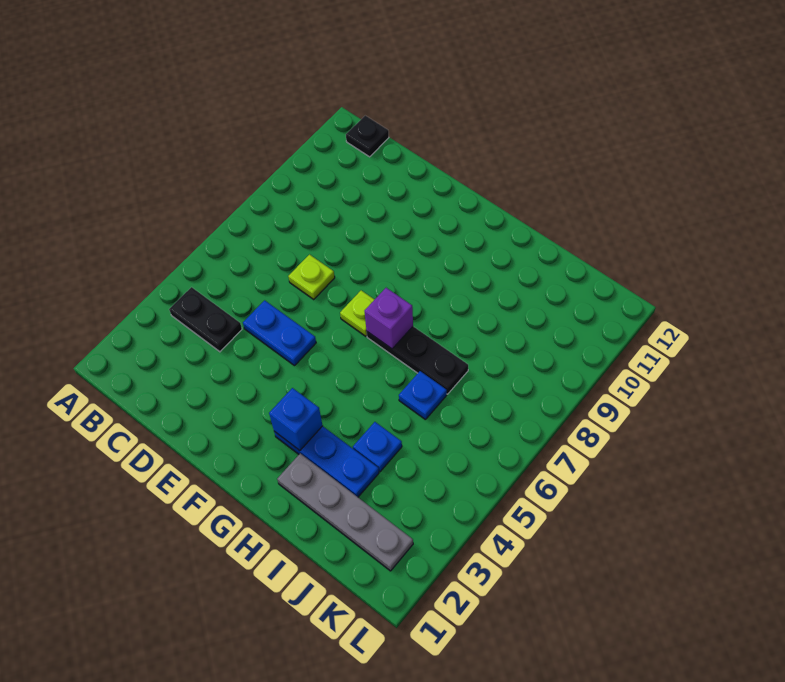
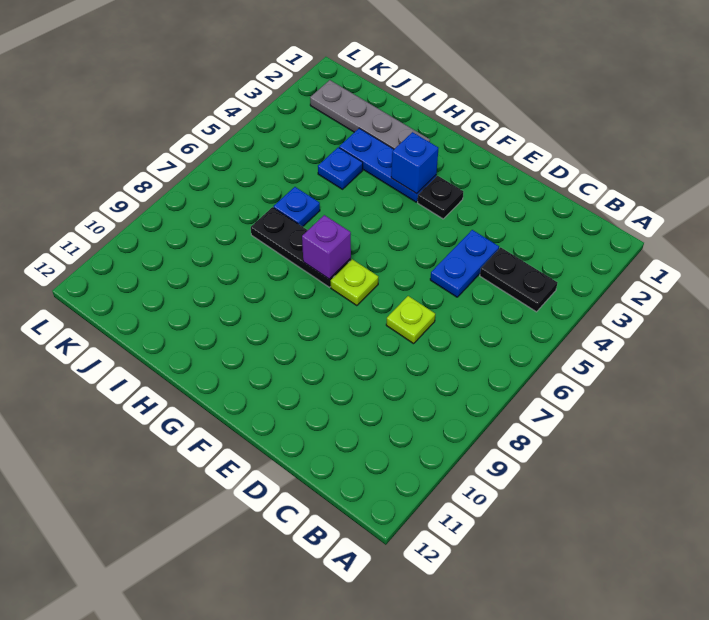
black 1x1 plate [346,116,389,157] -> black 1x1 plate moved to [418,176,463,219]
blue 1x2 plate [243,300,316,366] -> blue 1x2 plate turned to [430,230,499,297]

